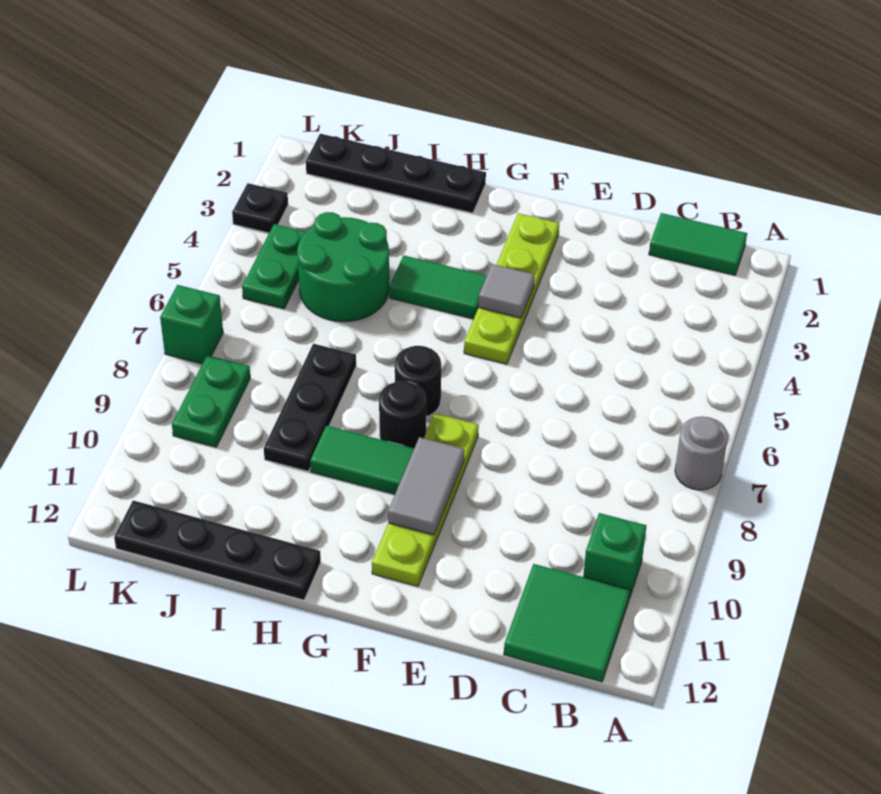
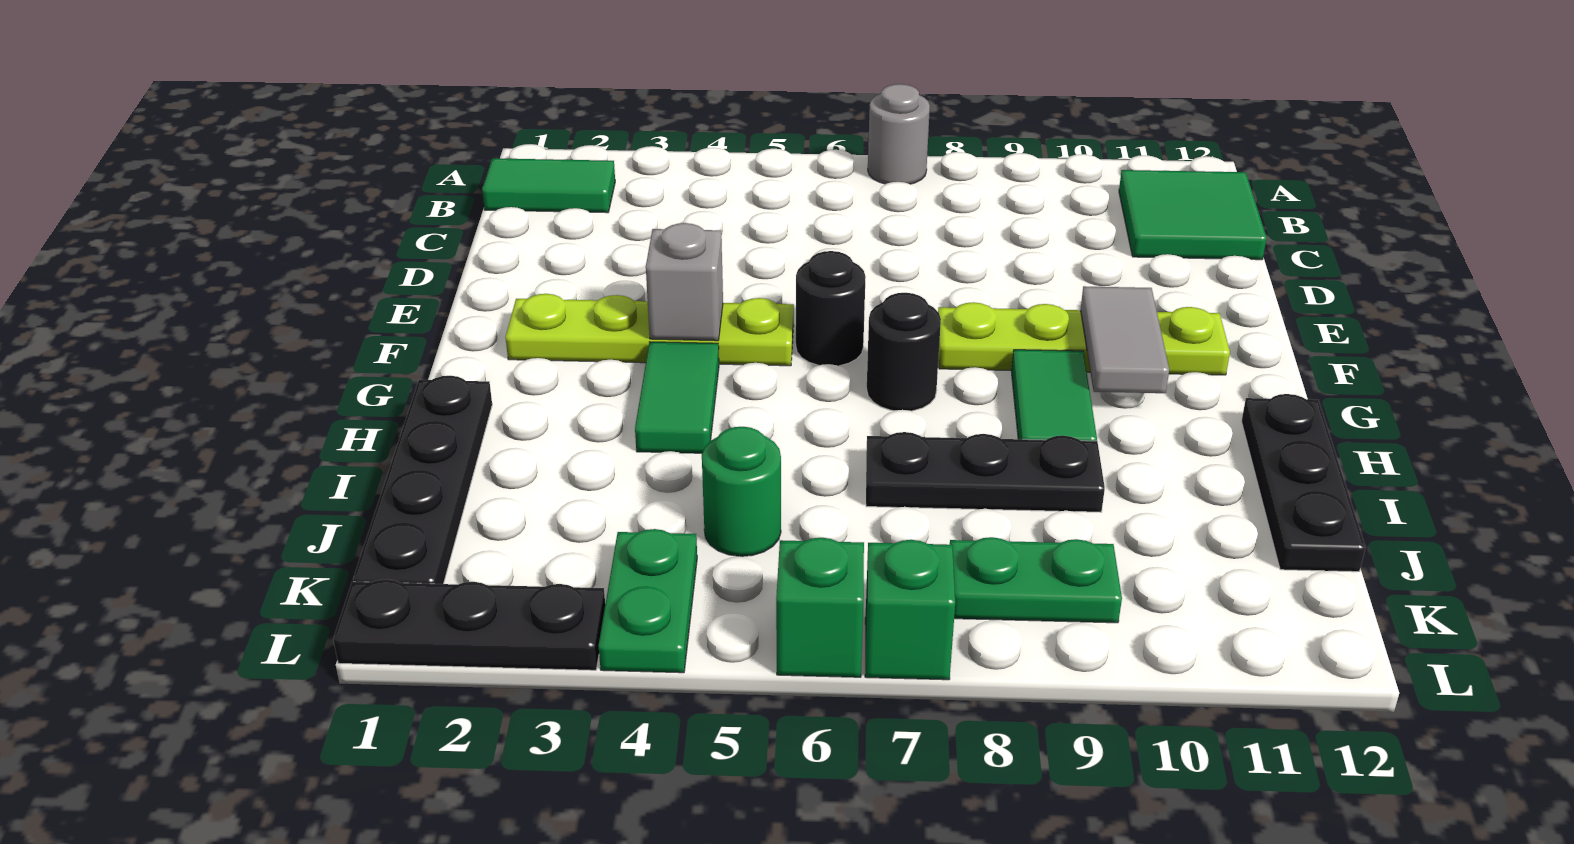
green 1x2 tile [649,213,747,275] -> green 1x2 tile turned to [482,158,615,213]
green 1x1 brick [583,513,646,599] -> green 1x1 brick moved to [776,538,864,677]
grey 1x1 tile [478,264,534,318] -> grey 1x1 brick [646,223,723,341]
grey 1x2 tile [388,437,464,535] -> grey 1x2 tile turned to [1081,286,1169,393]
black 1x1 round brick [379,381,426,448] -> black 1x1 round brick moved to [796,251,866,366]
black 1x4 plate [114,500,321,600] -> black 1x3 plate [1241,394,1366,572]
green 2x2 round brick [297,212,389,322] -> green 1x1 round brick [702,427,781,556]
green 1x2 plate [242,224,305,309] -> green 1x2 plate turned to [599,529,697,673]
black 1x1 plate [232,183,288,233] -> black 1x3 plate [333,579,605,670]

